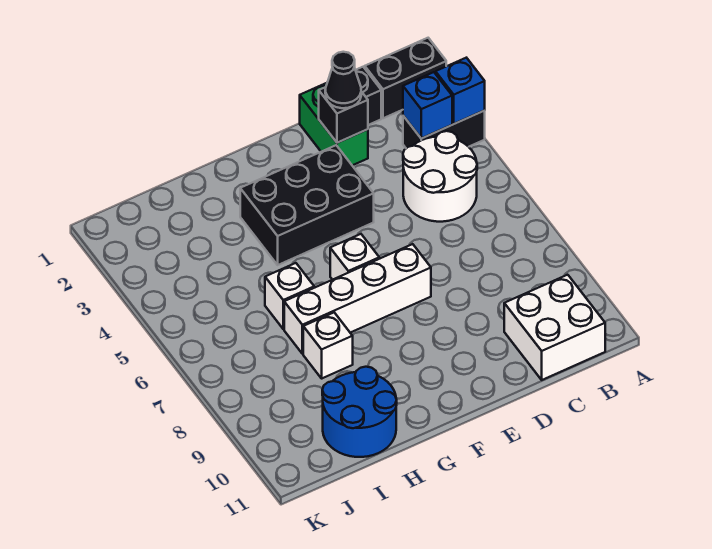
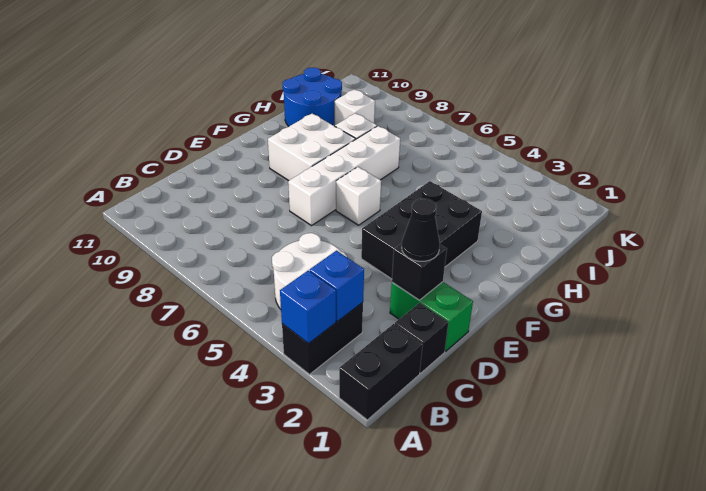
white 2x2 brick [504,275,605,380] -> white 2x2 brick moved to [268,114,356,181]
white 1x1 brick [265,263,314,329] -> white 1x1 brick moved to [335,89,375,125]

